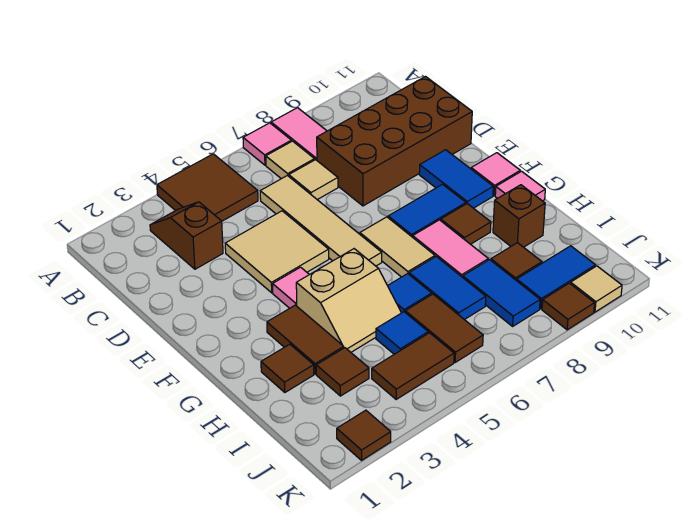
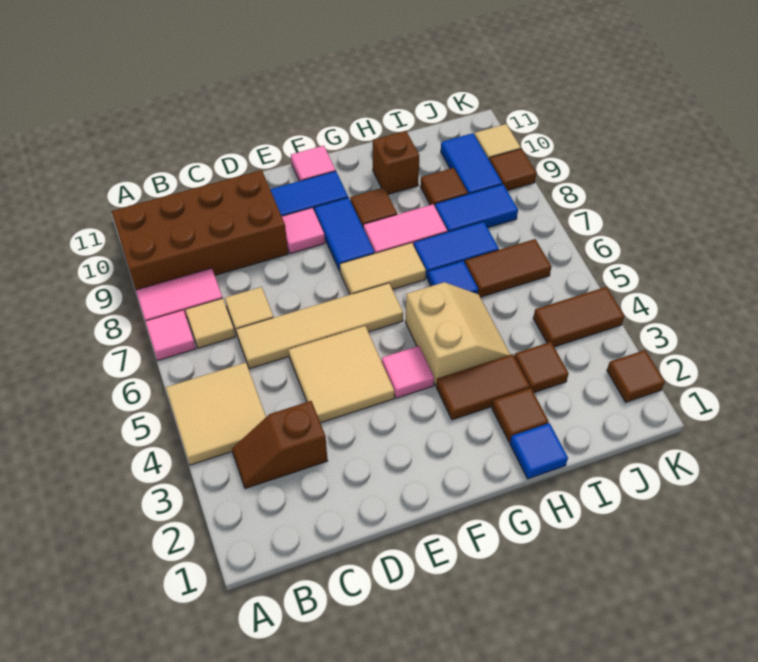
brown 2x2 tile [157,154,258,221] -> tan 2x2 tile [166,363,266,465]
brown 2x4 brick [317,77,472,206] -> brown 2x4 brick turned to [111,170,288,290]
pink 1x1 tile [495,171,545,201] -> pink 1x1 tile moved to [282,208,325,254]
blue 1x1 tile [376,312,428,354] -> blue 1x1 tile moved to [510,423,568,479]
brown 1x2 tile [372,333,454,400] -> brown 1x2 tile turned to [533,287,624,347]

